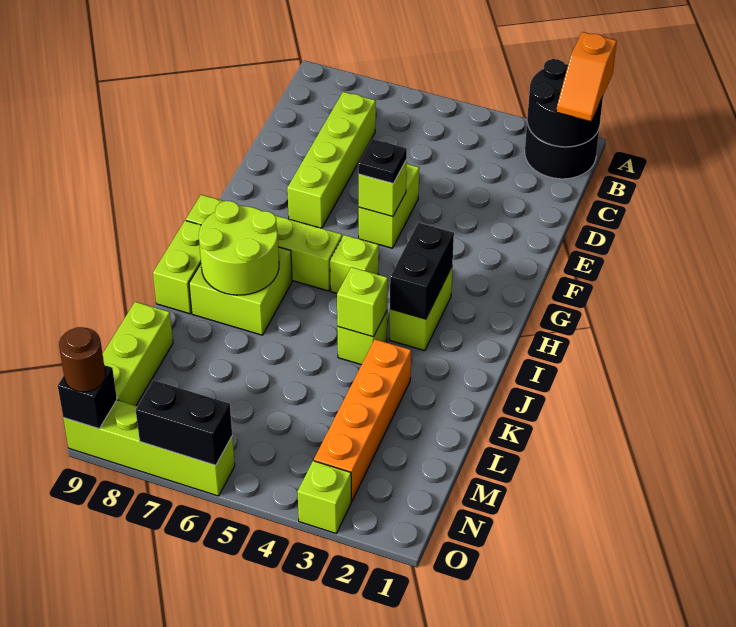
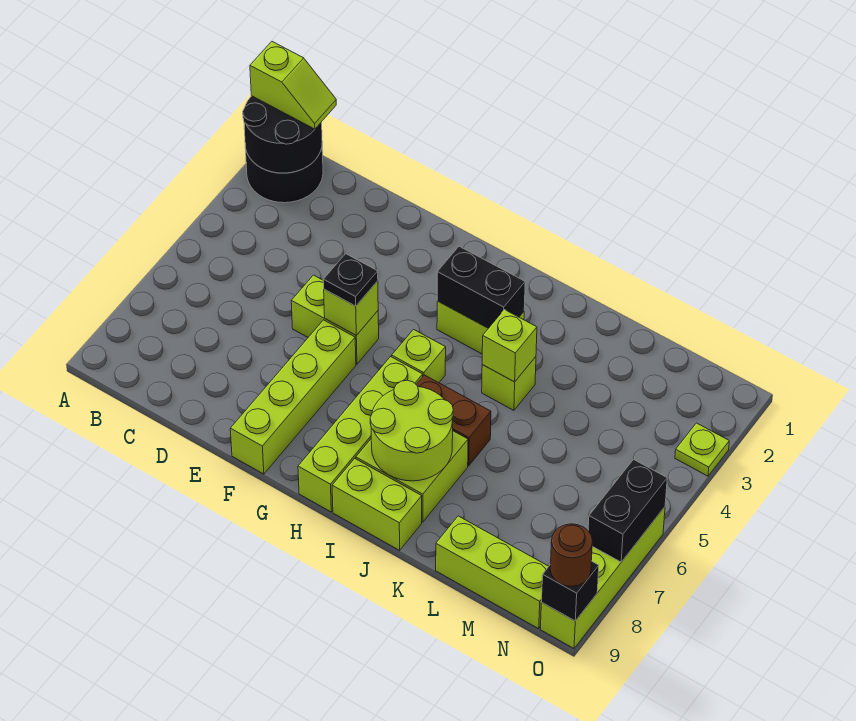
orange 1x2 slope [556,32,617,121] -> lime 1x2 slope [250,42,336,129]
lime 1x4 brick [287,92,376,228] -> lime 1x4 brick turned to [230,320,356,474]
none -> brown 1x2 brick [416,375,491,466]
orange 1x4 brick [314,339,411,501] -> none
lime 1x1 brick [297,461,351,533] -> lime 1x1 plate [675,423,729,476]

